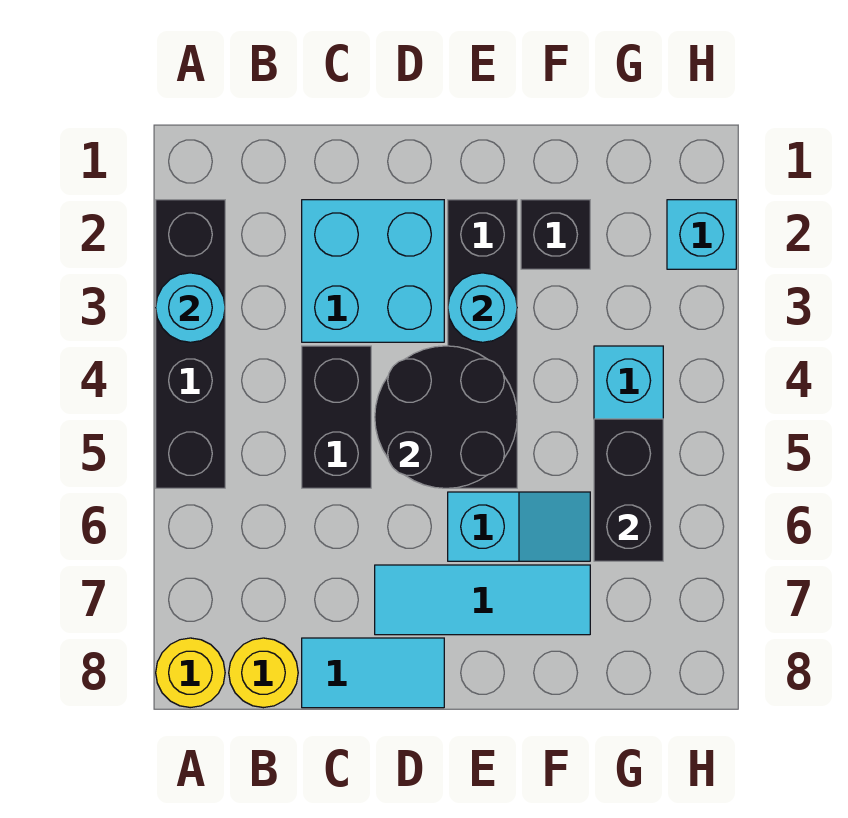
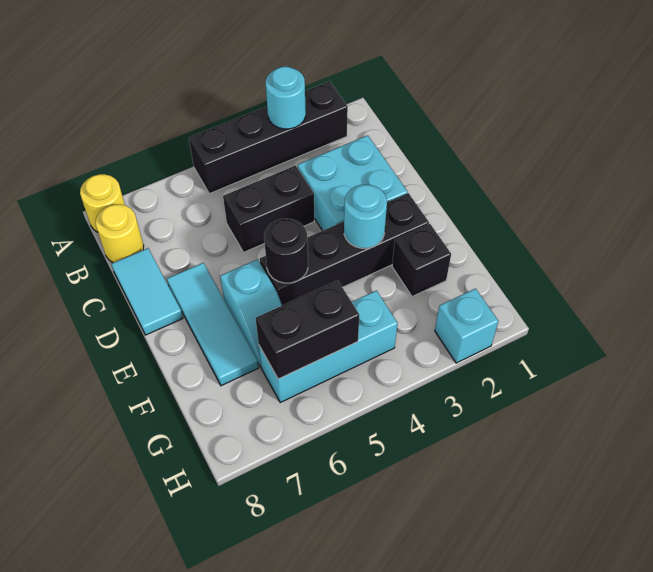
black 2x2 round brick [375,346,517,488] -> black 1x1 round brick [264,219,308,283]

